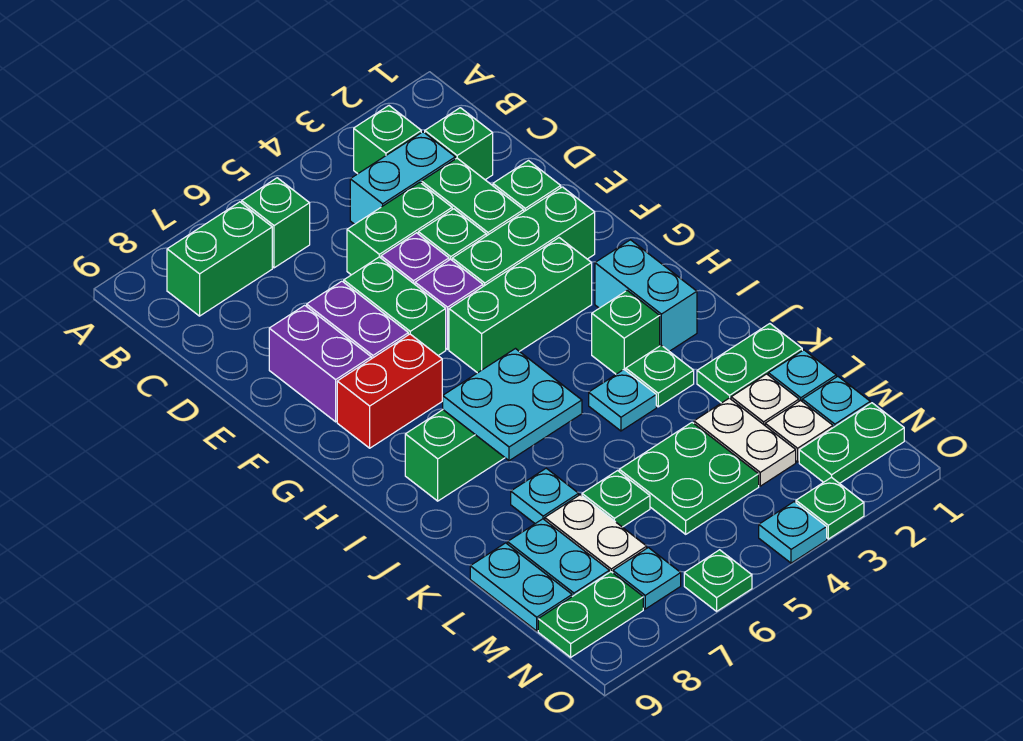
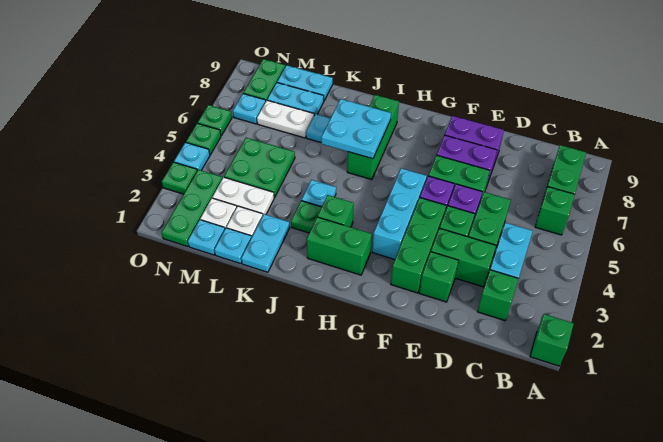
green 1x1 brick [354,106,421,174] -> green 1x1 brick moved to [530,314,574,366]
green 1x3 brick [449,238,592,373] -> cyan 1x3 brick [372,168,427,259]
red 1x2 brick [337,334,442,448] -> none
cyan 1x2 brick [595,240,697,351] -> green 1x2 brick [307,217,372,275]
green 1x2 plate [697,324,802,403] -> cyan 1x2 plate [241,214,290,272]
green 1x1 plate [582,471,650,527] -> green 1x1 plate moved to [186,123,221,155]
green 1x2 plate [799,403,904,484] -> green 1x3 plate [162,170,223,246]

